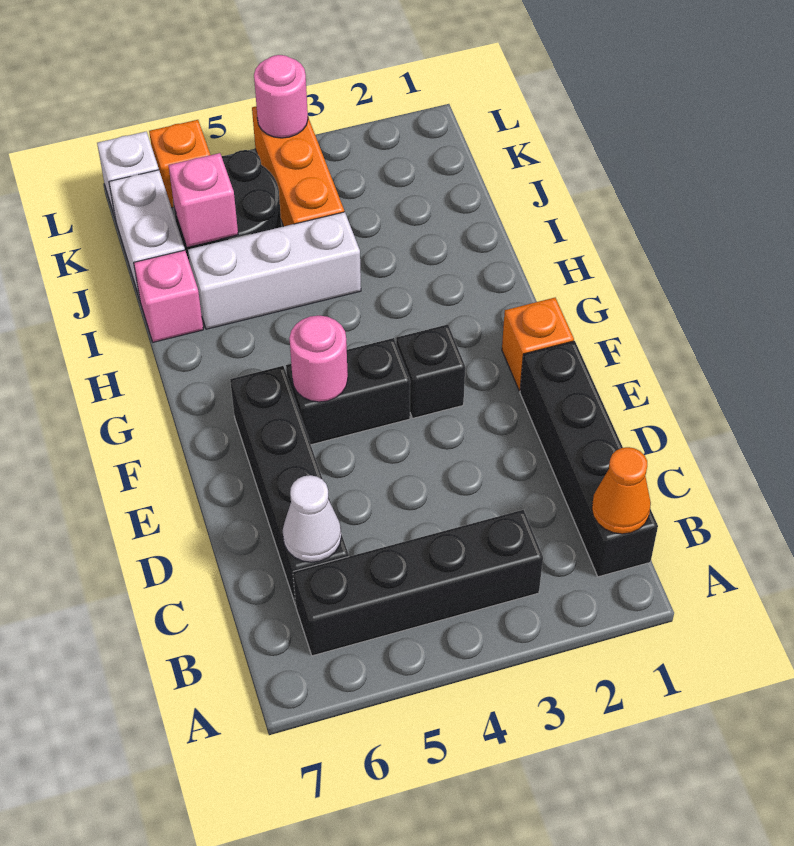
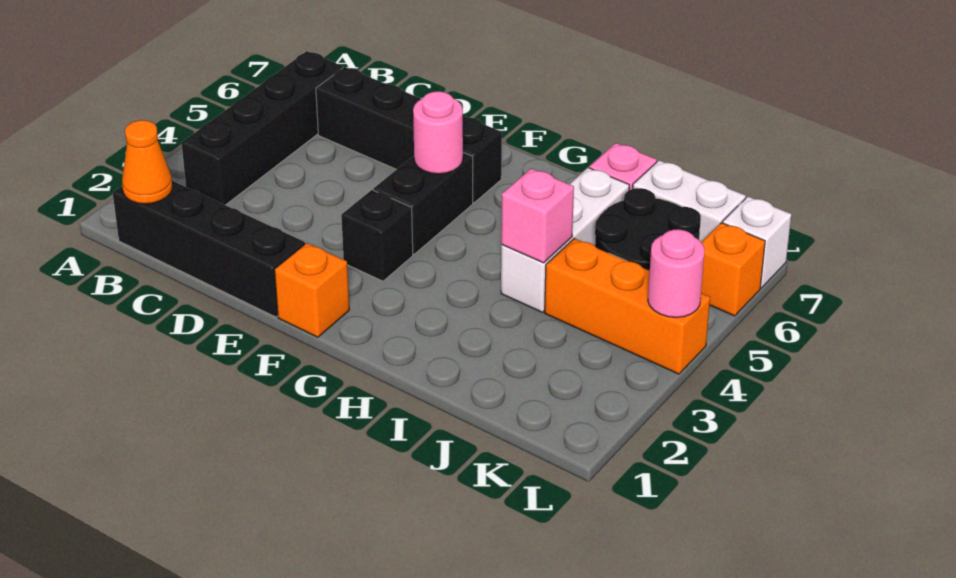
white 1x1 cone [283,475,341,562] -> none
pink 1x1 brick [168,153,238,247] -> pink 1x1 brick moved to [501,168,574,263]

